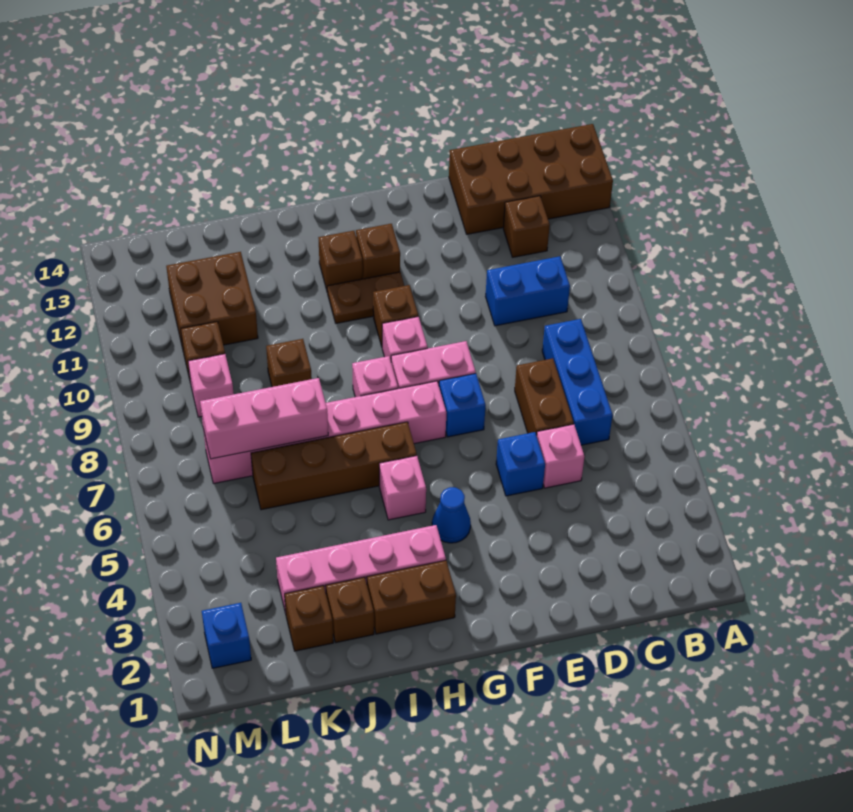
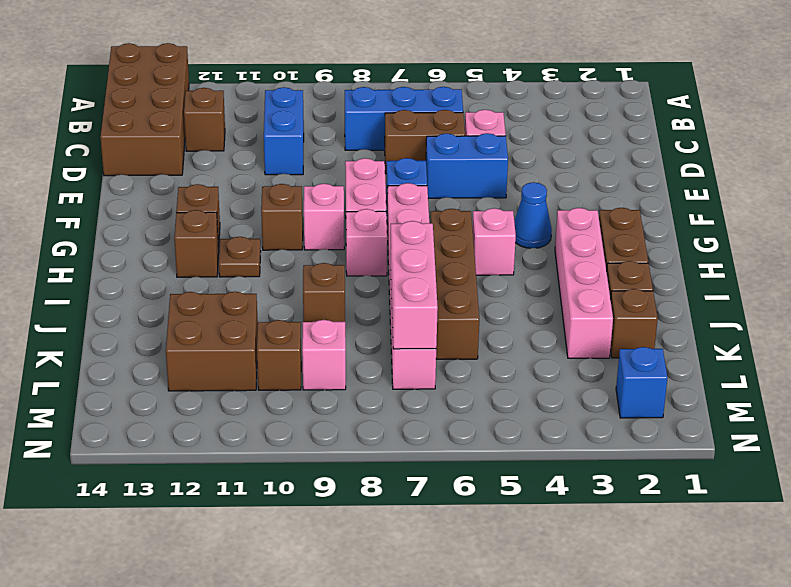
blue 1x1 brick [496,432,545,496] -> blue 1x2 brick [426,133,508,198]
brown 1x2 plate [327,272,404,323] -> brown 1x1 plate [219,237,261,277]

